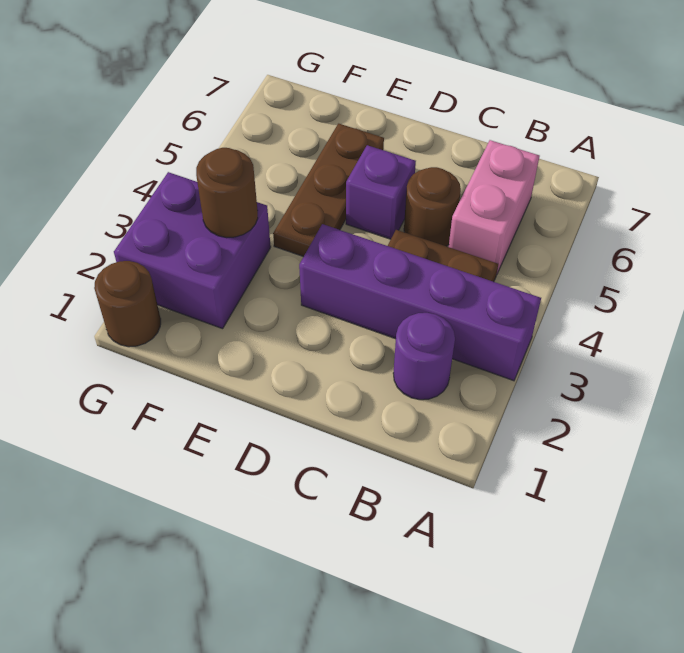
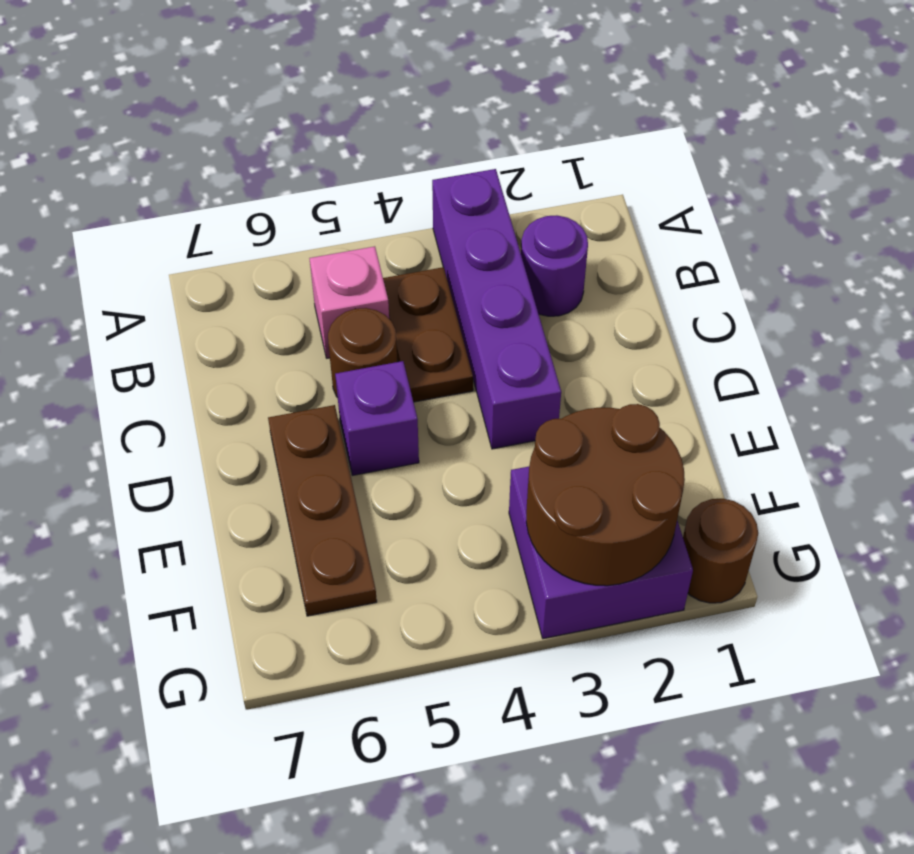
pink 1x2 brick [449,140,539,275] -> pink 1x1 brick [309,246,389,358]
brown 1x3 plate [273,124,384,257] -> brown 1x3 plate turned to [268,405,377,616]
brown 1x1 round brick [196,148,258,238] -> brown 2x2 round brick [526,404,685,586]

